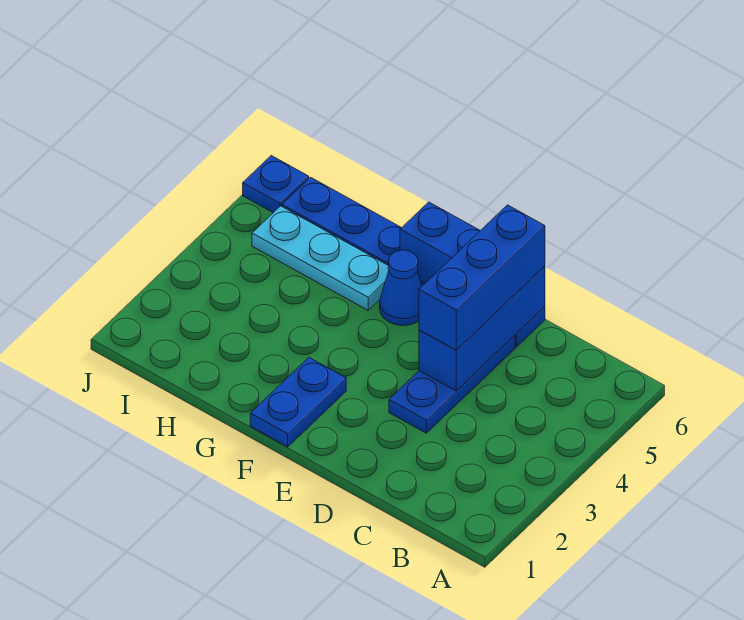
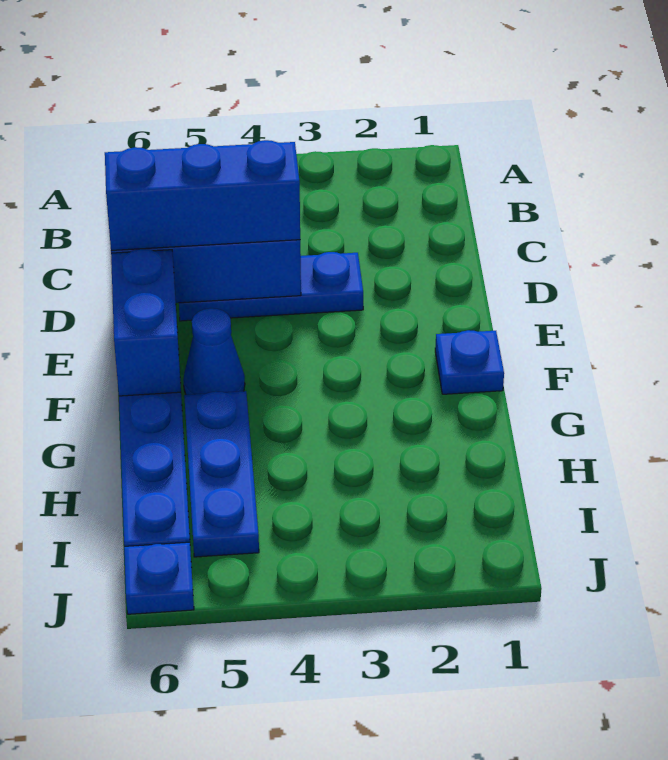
blue 1x2 plate [250,357,346,447] -> blue 1x1 plate [435,330,504,394]
cyan 1x3 plate [252,206,389,310] -> blue 1x3 plate [184,391,259,557]

